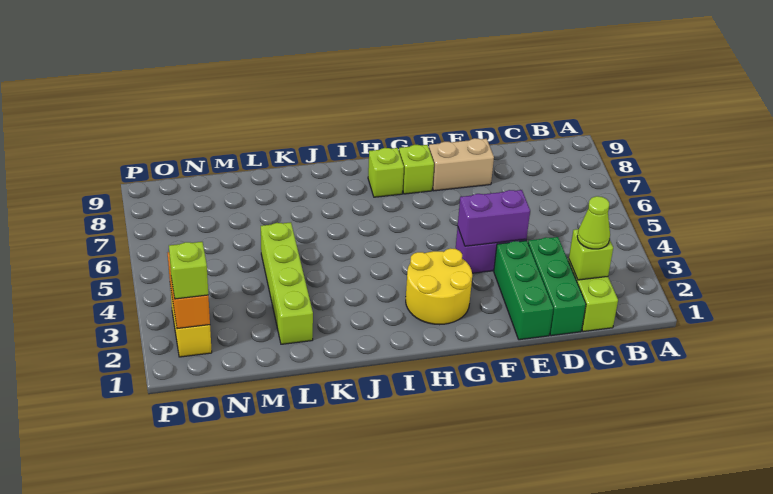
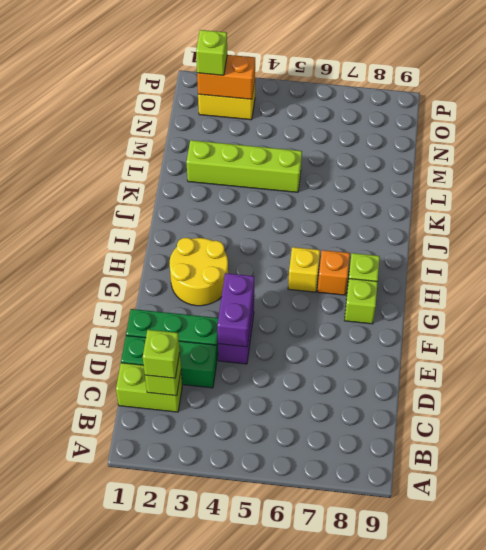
lime 1x1 cone [577,196,610,249] -> lime 1x1 brick [143,330,180,378]
tan 1x2 brick [429,138,494,191] -> none
none -> yellow 1x1 brick [288,247,320,292]
none -> orange 1x1 brick [318,250,350,295]

